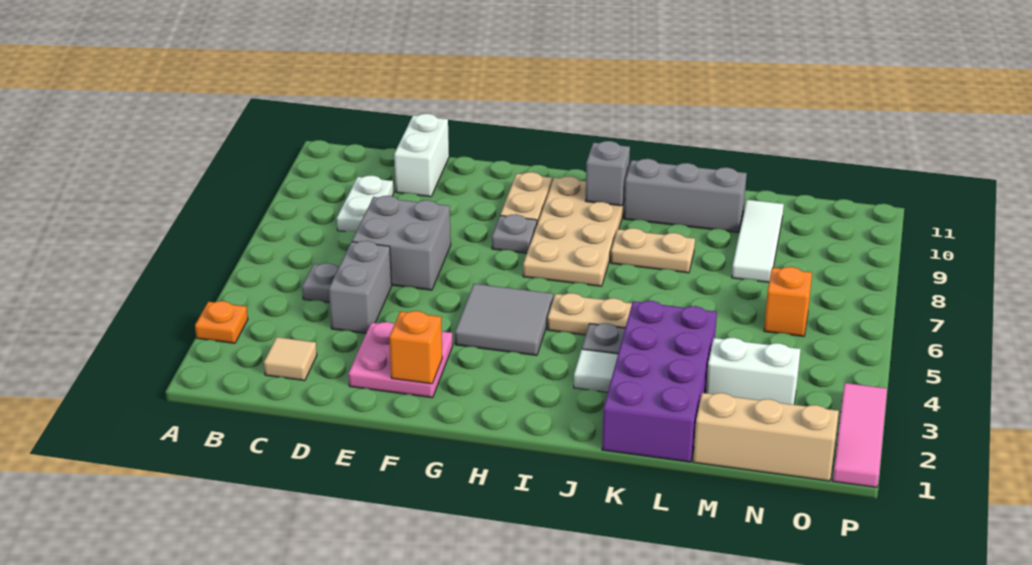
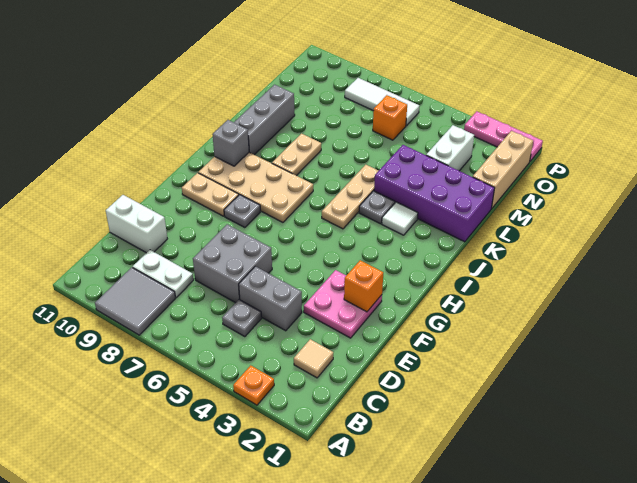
grey 2x2 tile [455,284,553,355] -> grey 2x2 tile moved to [95,267,176,335]
white 1x3 tile [732,200,784,282] -> white 1x3 tile moved to [345,78,419,126]
pink 1x3 tile [833,383,887,488] -> pink 1x3 plate [464,111,543,161]

